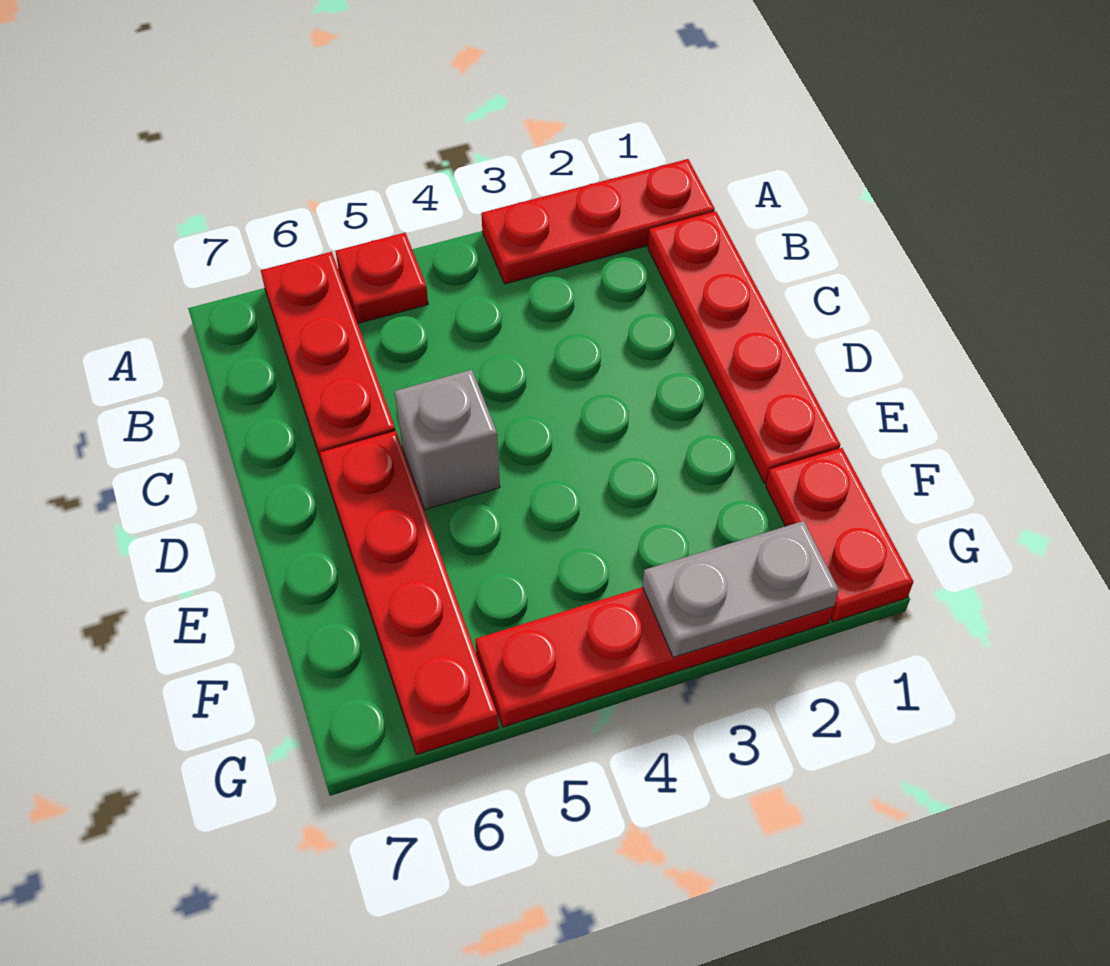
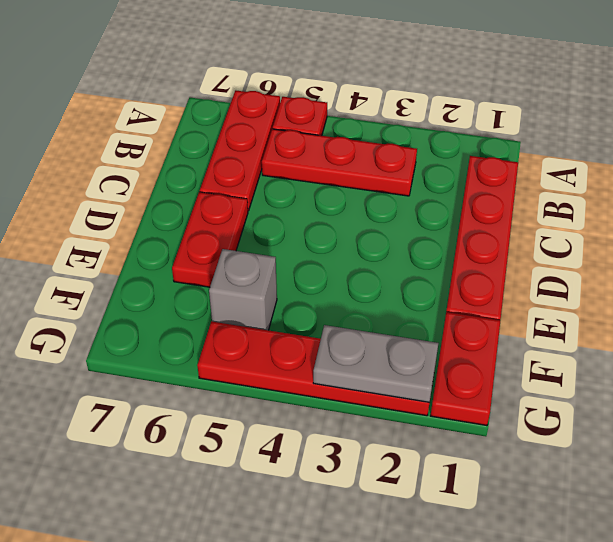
red 1x3 plate [481,159,715,284] -> red 1x3 plate moved to [262,129,417,196]
grey 1x1 brick [395,370,500,510] -> grey 1x1 brick moved to [209,249,277,330]
red 1x4 plate [320,431,499,755] -> red 1x2 plate [172,192,248,287]

